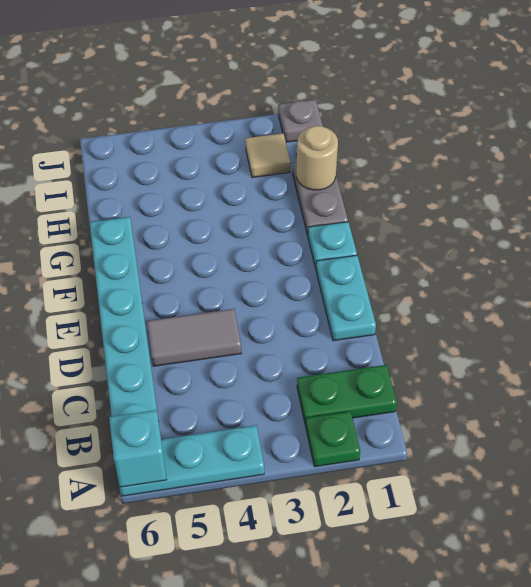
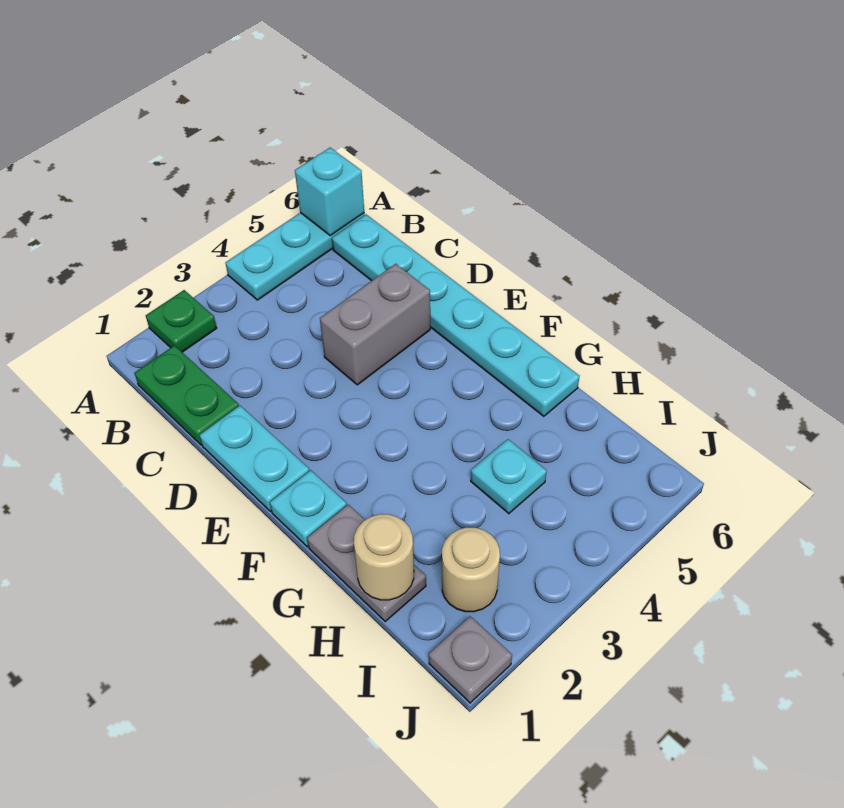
green 1x2 plate [297,365,397,425] -> green 1x2 plate turned to [134,345,239,445]
grey 1x2 tile [147,309,241,366] -> grey 1x2 brick [320,264,430,385]
none -> cyan 1x1 plate [471,439,547,514]
tan 1x1 tile [245,133,291,177] -> tan 1x1 round brick [442,527,500,612]

